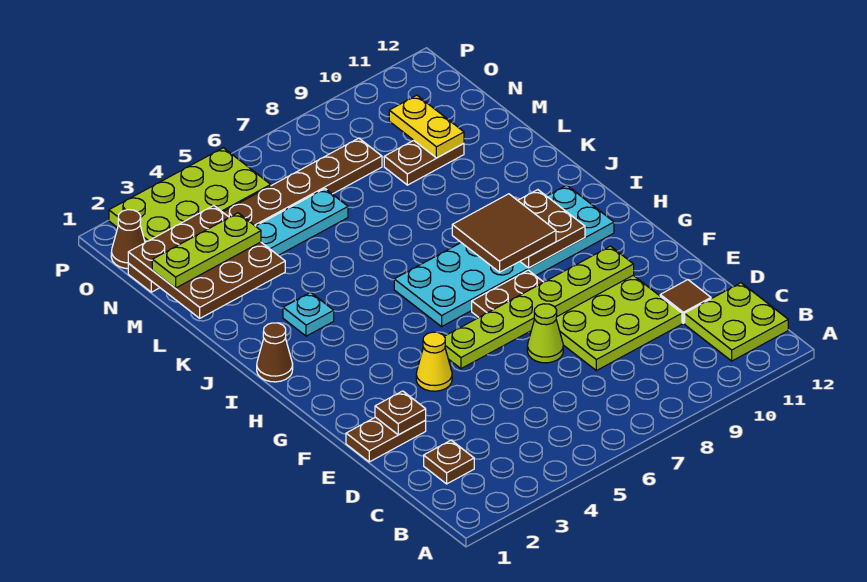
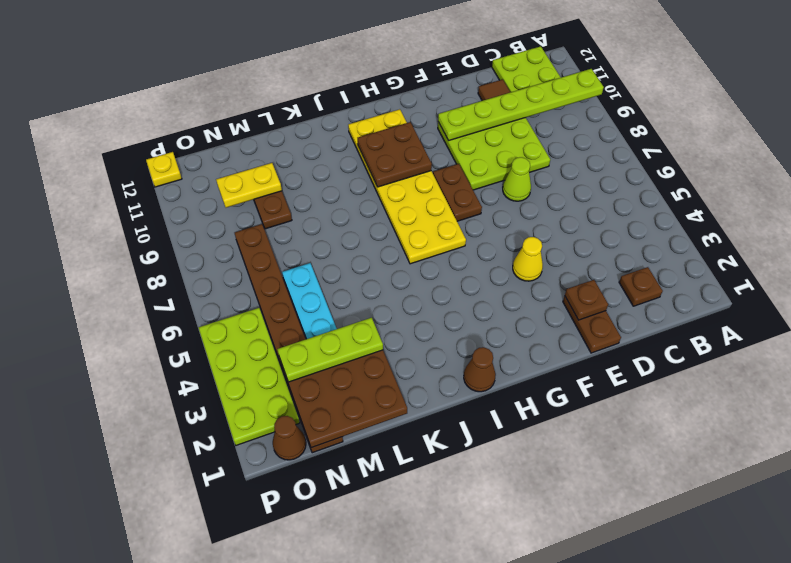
lime 1x6 plate [444,246,634,369] -> lime 1x6 plate turned to [438,69,604,140]
cyan 2x6 plate [394,185,614,327] -> yellow 2x6 plate [348,109,466,264]
brown 2x2 tile [452,194,556,272] -> none
cyan 1x1 plate [283,292,334,336] -> none
lime 1x3 plate [152,213,261,288] -> lime 1x3 plate turned to [277,318,383,382]
none -> yellow 1x1 plate [146,152,182,187]

